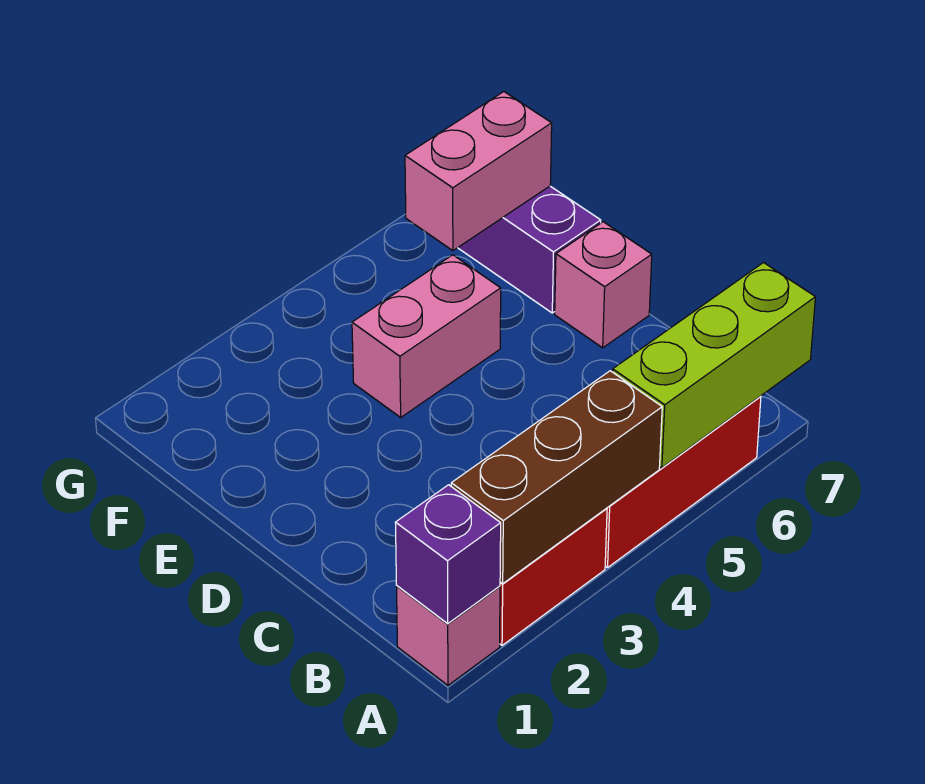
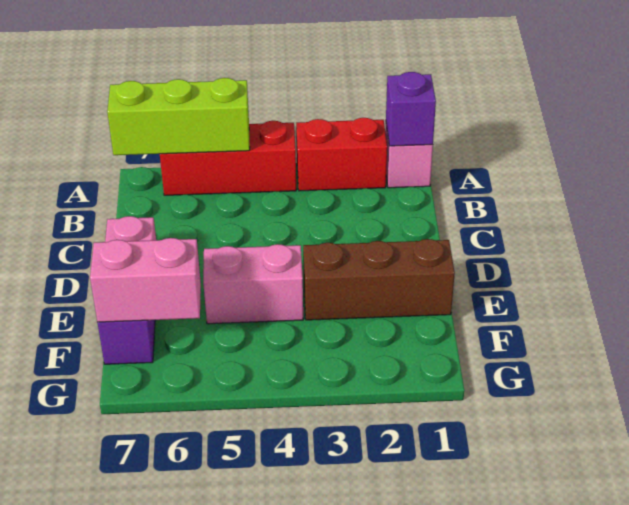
brown 1x3 brick [451,371,662,583] -> brown 1x3 brick moved to [303,239,455,320]

